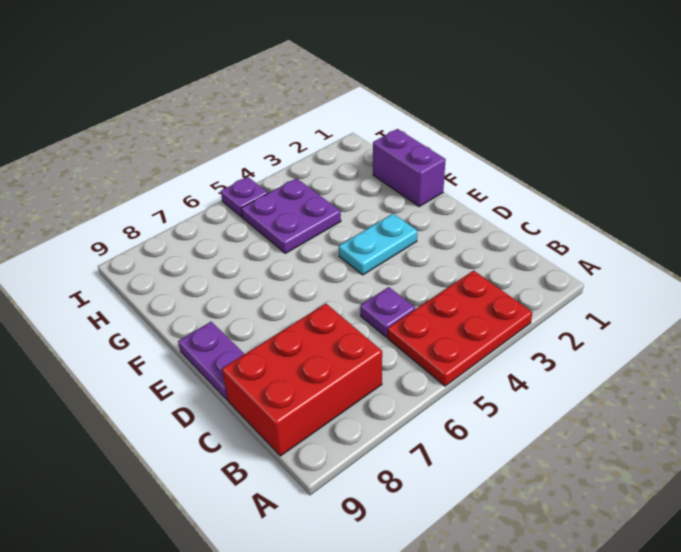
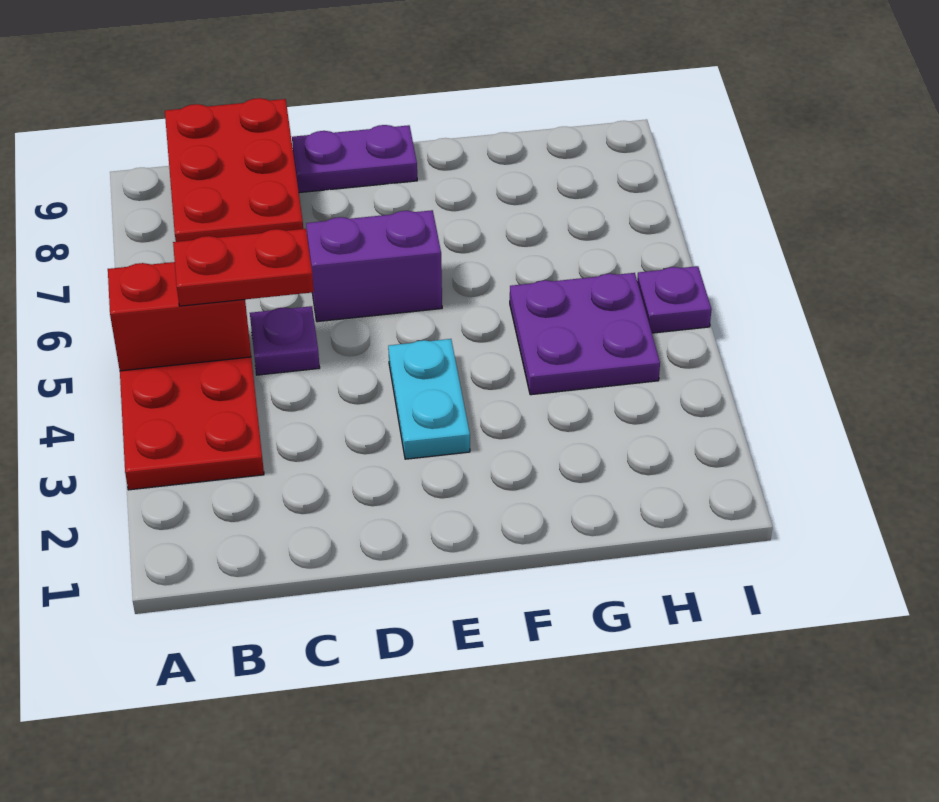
none -> red 1x2 brick [108,262,251,371]
none -> red 1x2 plate [173,229,314,306]
purple 1x2 brick [373,129,446,206] -> purple 1x2 brick moved to [306,210,442,322]

